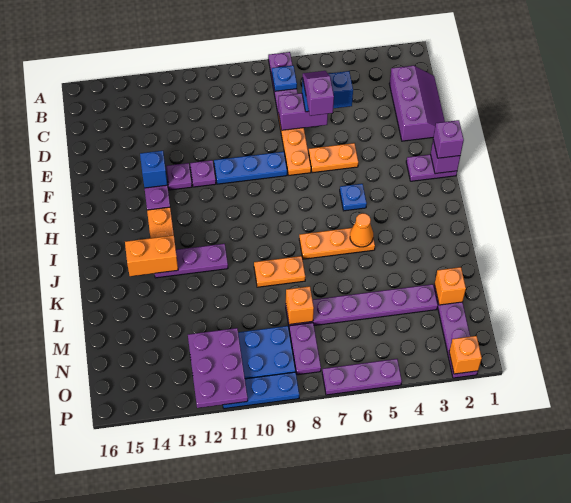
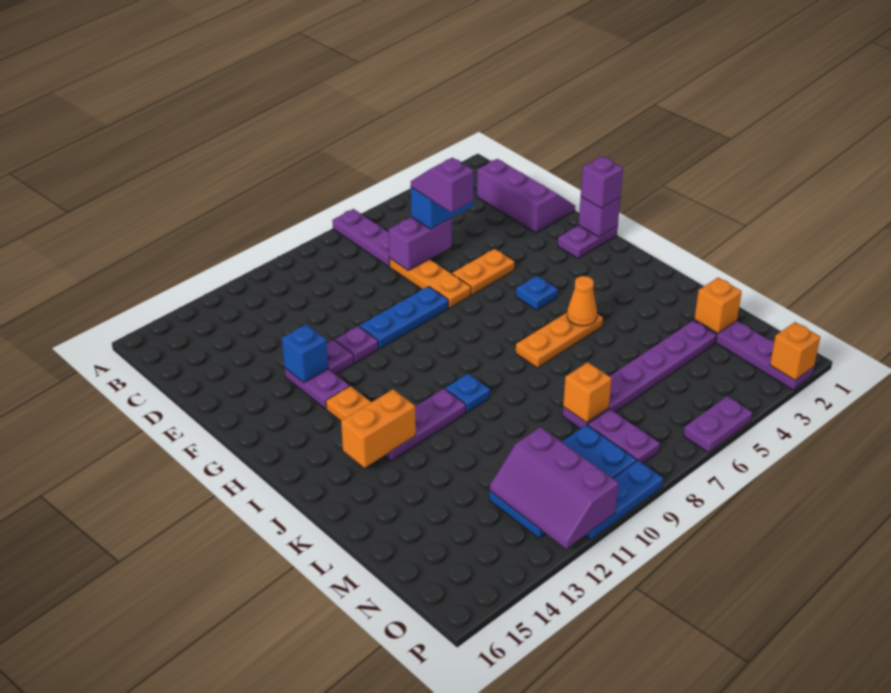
blue 1x1 plate [272,66,297,91] -> blue 1x1 plate moved to [445,374,490,413]
orange 1x2 plate [254,256,305,287] -> none
purple 2x3 plate [188,328,248,408] -> purple 2x3 slope [490,427,619,549]
purple 1x3 plate [322,359,402,395] -> purple 1x2 plate [683,396,752,453]

